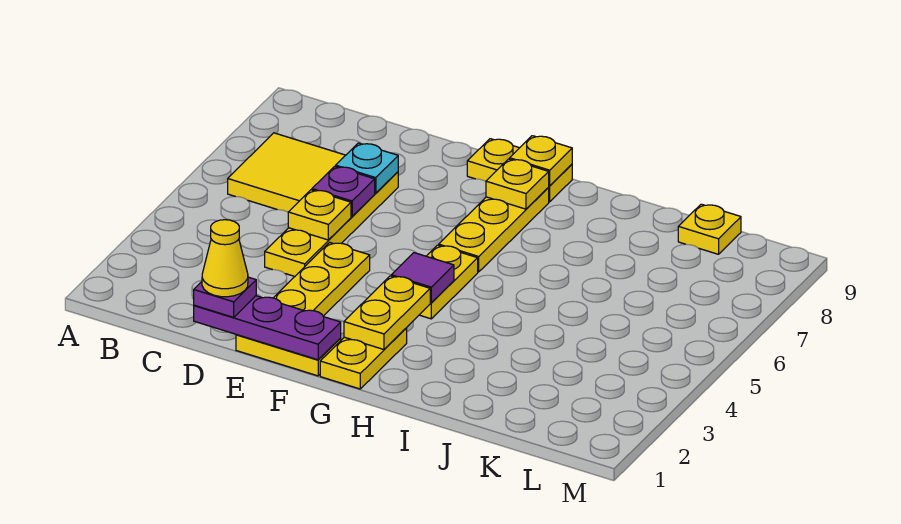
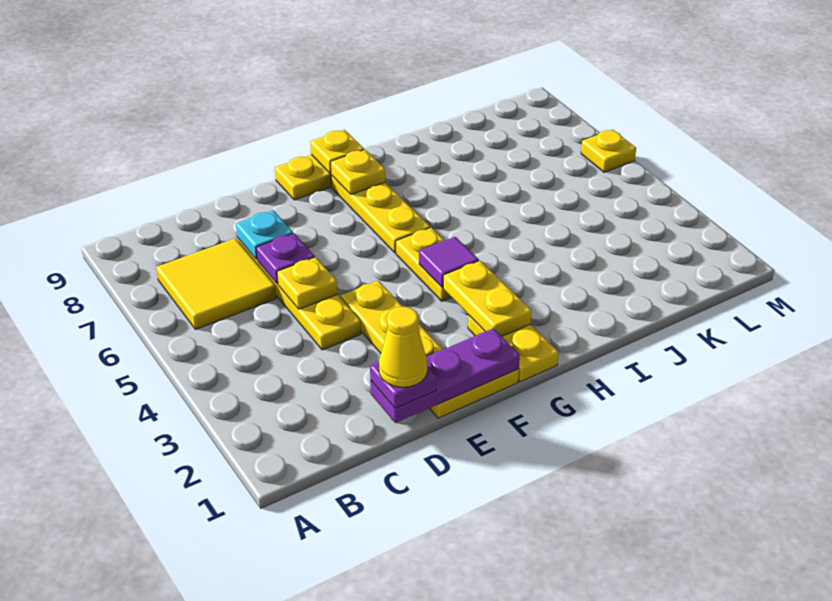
yellow 1x1 plate [678,204,741,254] -> yellow 1x1 plate moved to [581,130,636,172]

